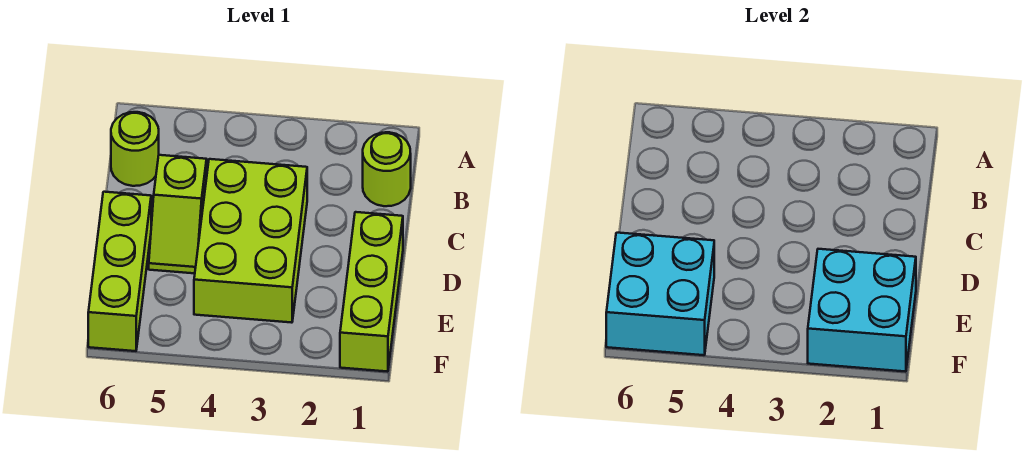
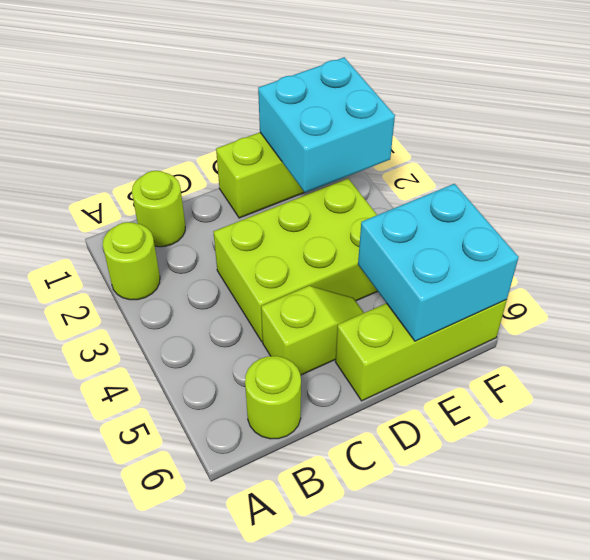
none -> lime 1x1 round brick [103,222,160,300]

